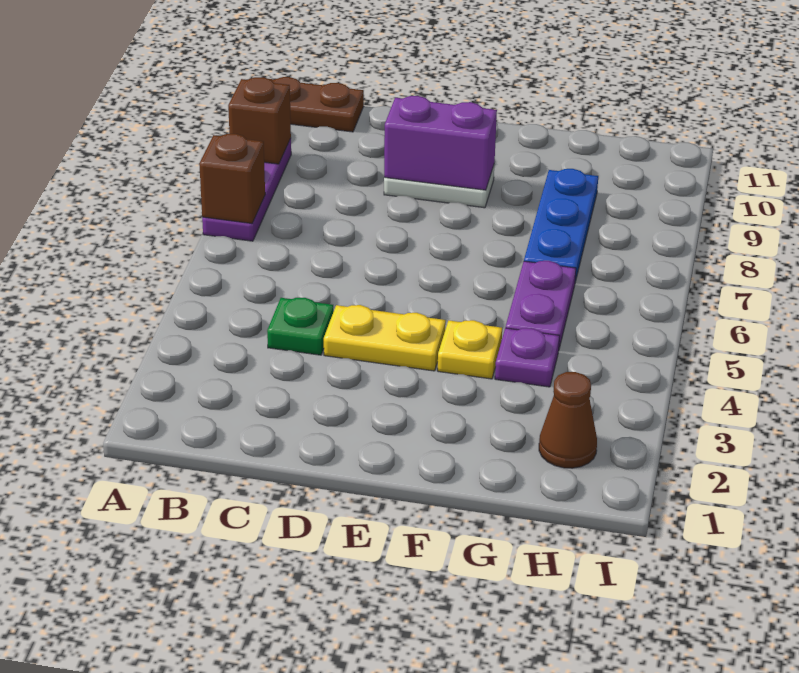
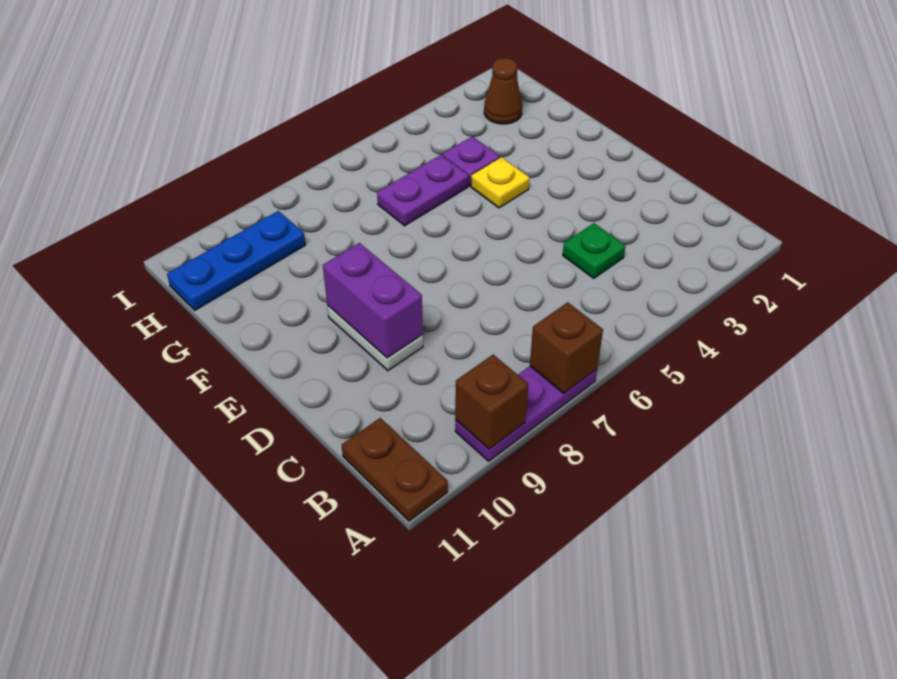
yellow 1x2 plate [324,305,446,371] -> none
blue 1x3 plate [524,169,598,282] -> blue 1x3 plate moved to [167,211,306,310]

